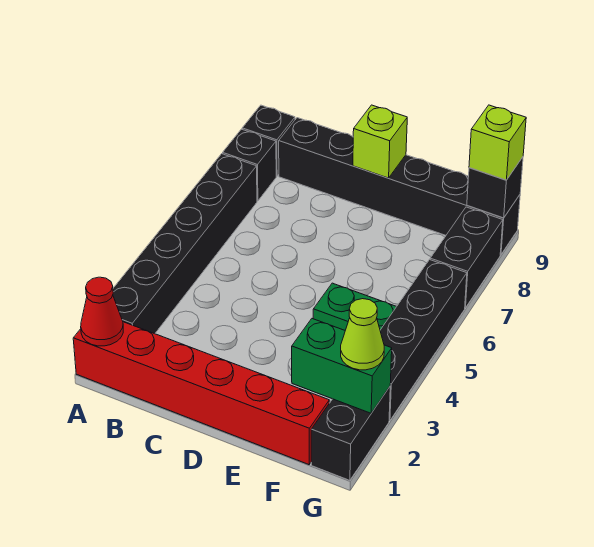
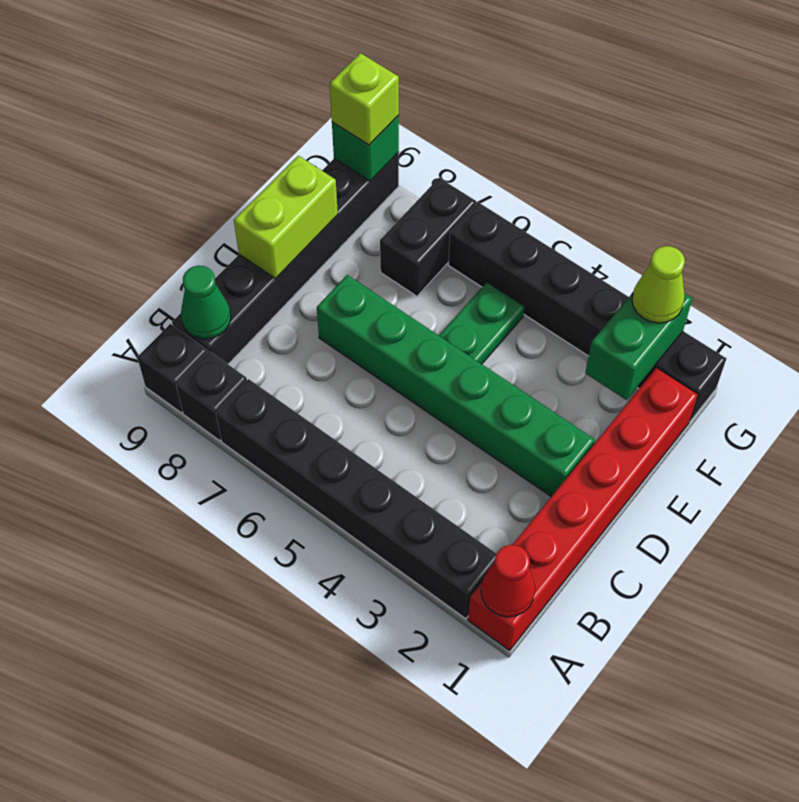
none -> green 1x1 cone [181,266,231,339]
none -> green 1x6 brick [317,275,595,497]
lime 1x1 brick [353,105,407,178] -> lime 1x2 brick [234,156,338,279]
black 1x2 brick [430,207,503,308] -> black 1x2 brick turned to [380,178,476,296]
black 1x1 brick [467,157,523,218] -> green 1x1 brick [332,116,399,181]

